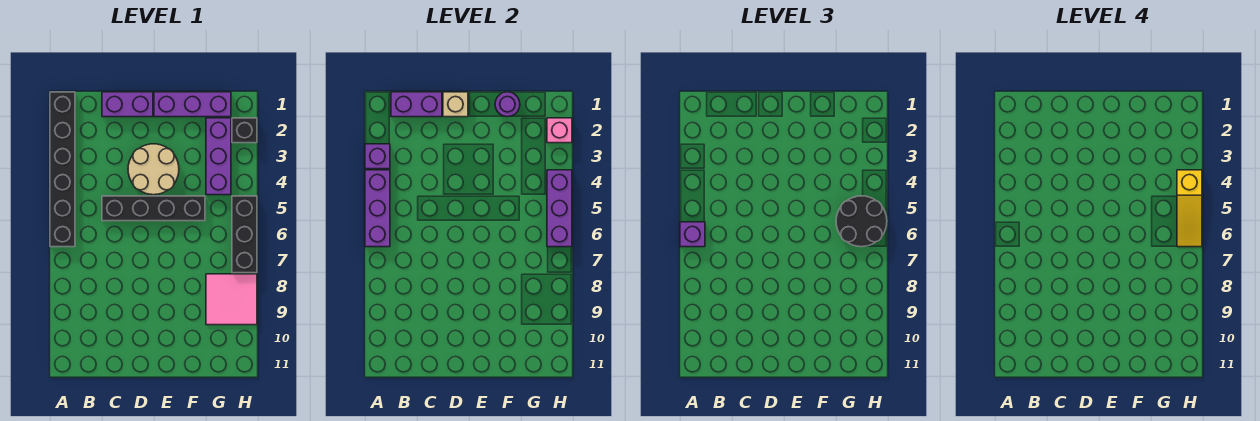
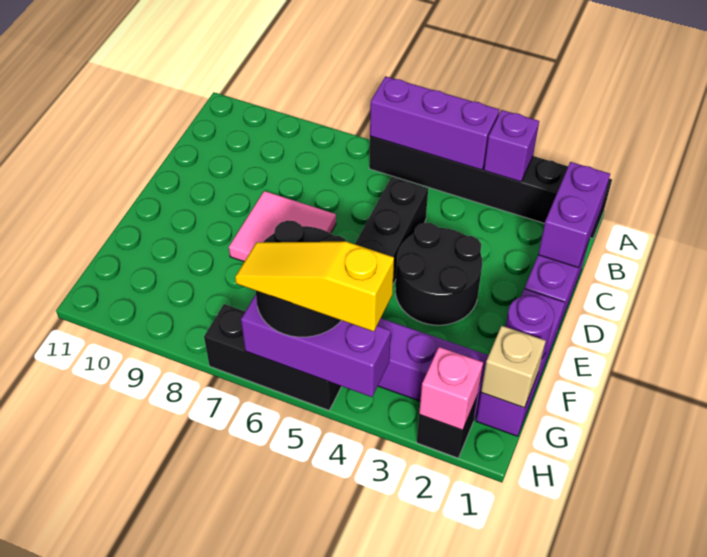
purple 1x1 brick [680,222,705,247] -> none
tan 1x1 brick [443,92,468,117] -> tan 1x1 brick moved to [481,326,546,408]
tan 2x2 round brick [128,144,179,195] -> black 2x2 round brick [395,223,482,325]
pink 2x2 tile [206,274,257,325] -> pink 2x2 tile moved to [229,191,336,262]

